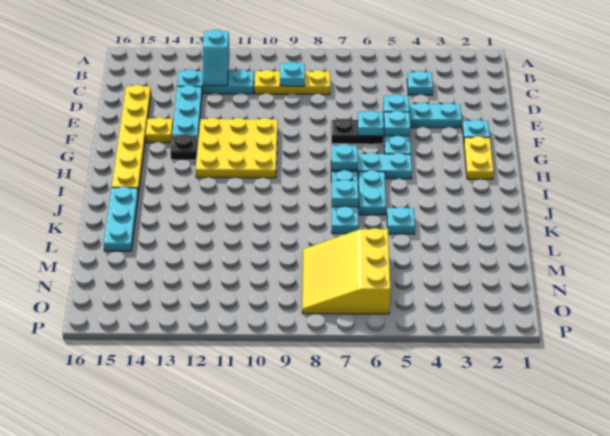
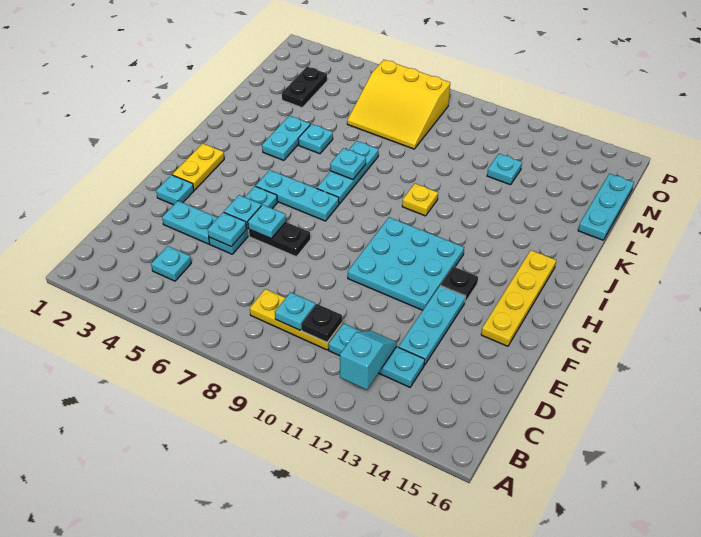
none -> black 1x1 plate [301,304,342,342]
yellow 1x6 plate [112,85,151,195] -> yellow 1x4 plate [481,250,556,346]
yellow 3x3 plate [196,118,278,178] -> cyan 3x3 plate [348,217,464,310]
yellow 1x1 plate [146,117,173,143] -> yellow 1x1 plate moved to [402,184,438,216]
cyan 1x1 plate [332,144,358,170] -> cyan 1x1 plate moved to [487,154,522,185]
cyan 1x2 plate [359,170,386,215] -> cyan 1x2 plate moved to [262,116,310,160]
cyan 1x3 plate [104,187,138,251] -> cyan 1x3 plate moved to [578,174,634,240]
none -> black 1x2 plate [282,67,327,108]
yellow 3x3 slope [302,228,390,314] -> yellow 3x3 slope turned to [347,60,450,149]

